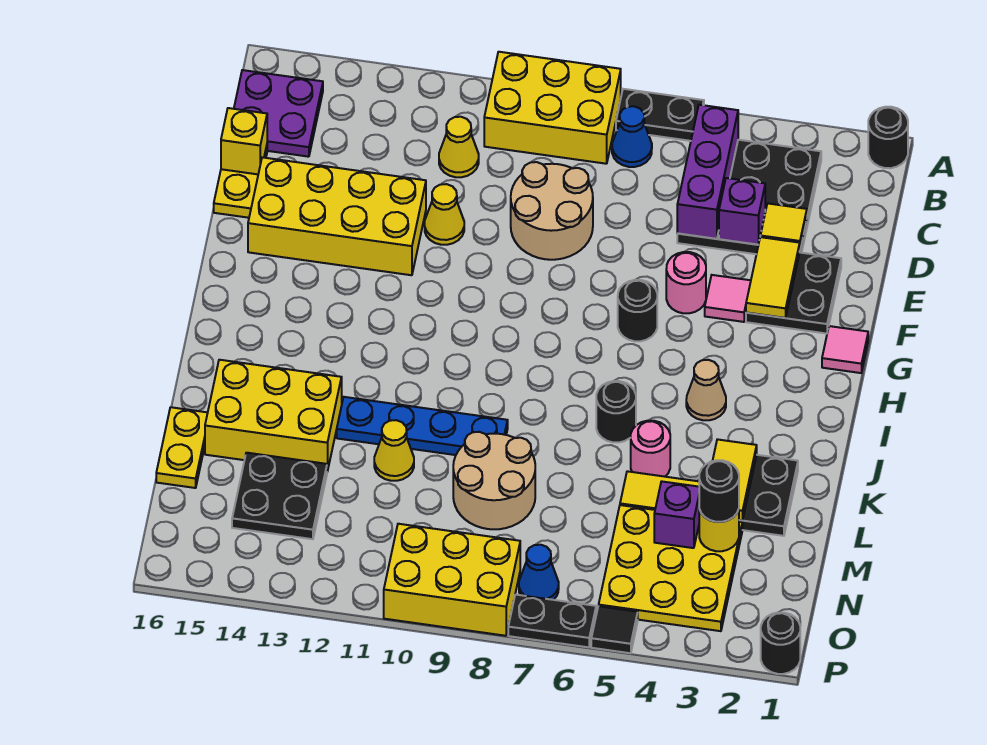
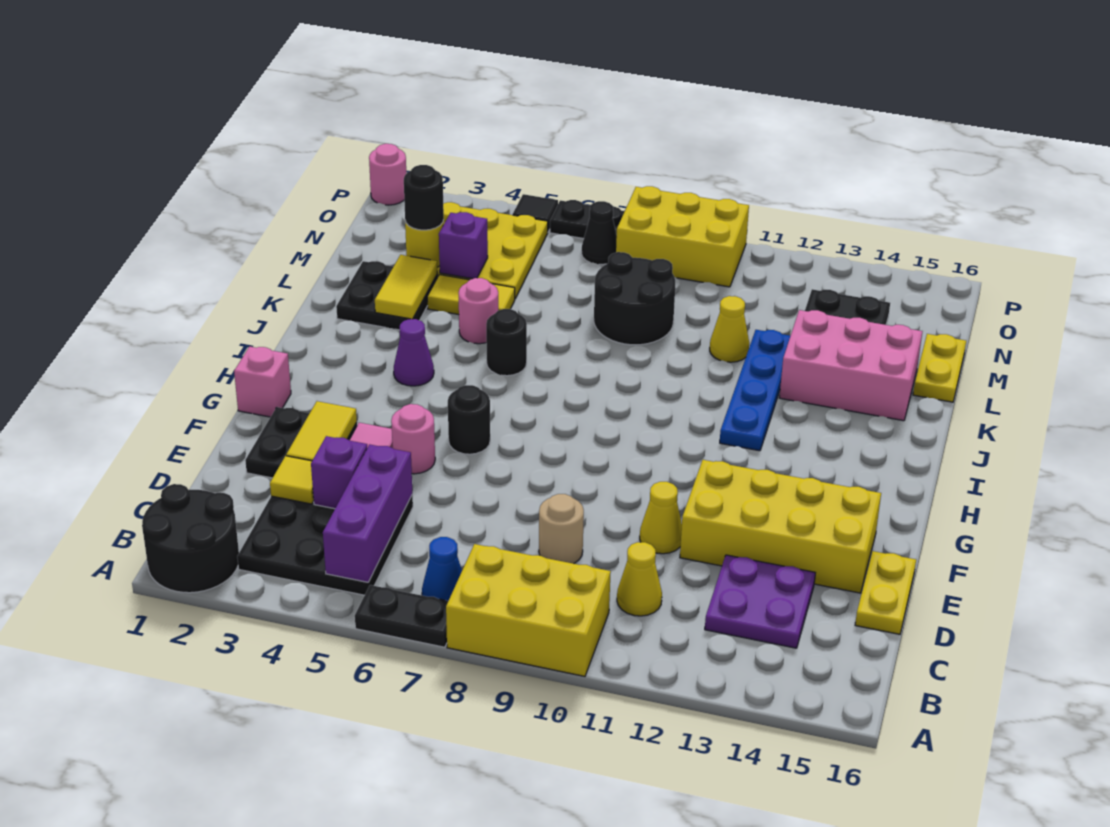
black 1x1 round brick [868,107,908,168] -> black 2x2 round brick [142,484,239,593]
purple 2x2 plate [234,70,323,157] -> purple 2x2 plate moved to [705,555,815,648]
tan 2x2 round brick [511,162,593,260] -> tan 1x1 round brick [539,494,584,564]
yellow 1x1 brick [221,108,267,174] -> none
pink 1x1 tile [822,326,868,373] -> pink 1x1 brick [234,347,291,417]
tan 1x1 cone [686,360,726,420] -> purple 1x1 cone [394,319,434,386]
blue 1x4 plate [337,397,508,455] -> blue 1x4 plate turned to [720,330,790,451]
yellow 2x3 brick [205,360,342,472] -> pink 2x3 brick [779,310,922,421]
tan 2x2 round brick [453,432,535,529] -> black 2x2 round brick [594,252,675,345]
blue 1x1 cone [519,545,559,600] -> black 1x1 cone [582,201,617,265]
black 1x1 round brick [761,613,800,674] -> pink 1x1 round brick [369,144,406,205]

